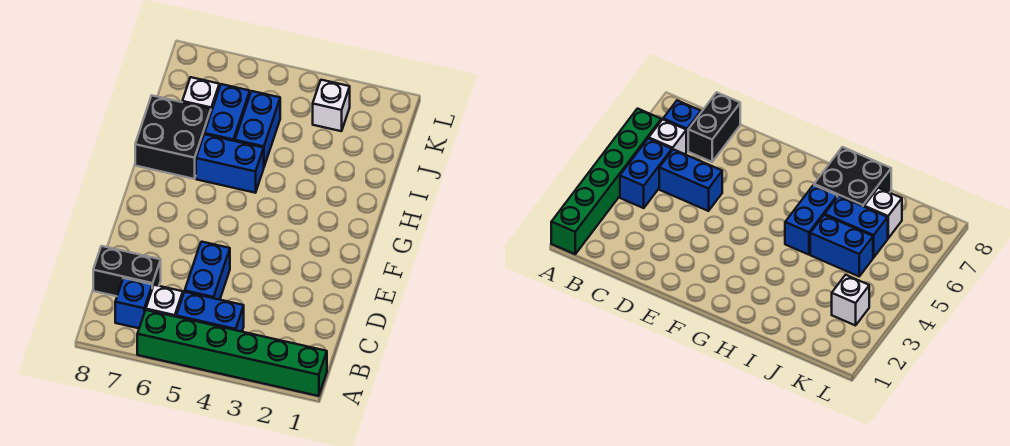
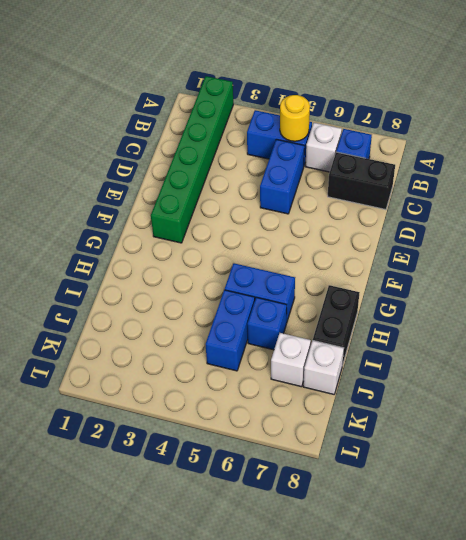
green 1x6 brick [137,310,327,396] -> green 1x6 brick turned to [151,76,233,243]
none -> yellow 1x1 round brick [280,95,310,141]
black 2x2 brick [135,96,211,179] -> black 1x2 brick [313,285,360,366]
blue 1x2 brick [205,84,250,141] -> blue 1x1 brick [247,297,287,350]
white 1x1 brick [313,80,350,131] -> white 1x1 brick moved to [303,341,344,394]

